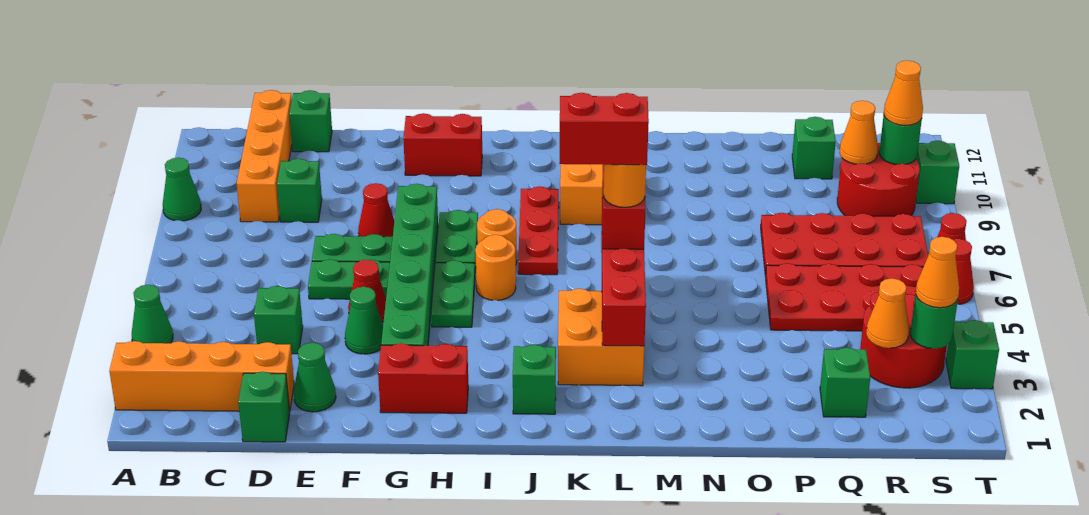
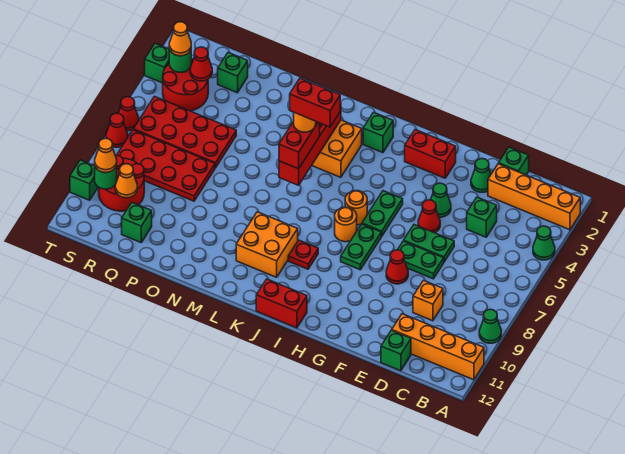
orange 1x4 brick [237,90,292,222] -> orange 1x4 brick turned to [392,314,484,380]
green 1x1 brick [277,159,322,222] -> orange 1x1 brick [413,281,443,321]
green 1x6 brick [381,184,438,346] -> none
red 1x2 brick [403,113,482,176] -> red 1x2 brick moved to [256,279,307,328]
red 1x3 plate [518,186,559,275] -> red 1x1 plate [288,240,318,269]
orange 1x1 cone [866,278,909,348] -> red 1x1 cone [190,47,212,81]

